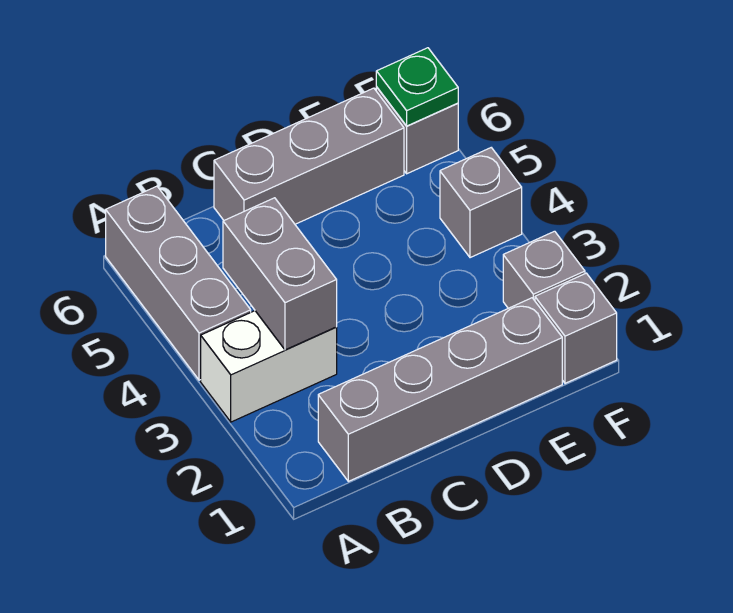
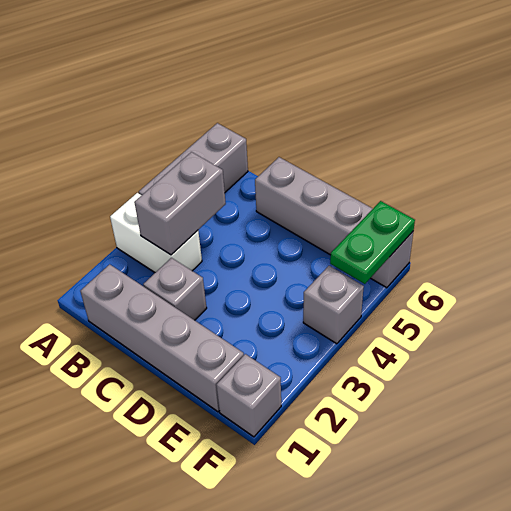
grey 1x1 brick [503,231,585,308] -> grey 1x1 brick moved to [143,258,207,320]
green 1x1 plate [376,48,458,126] -> green 1x2 plate [330,201,415,284]

